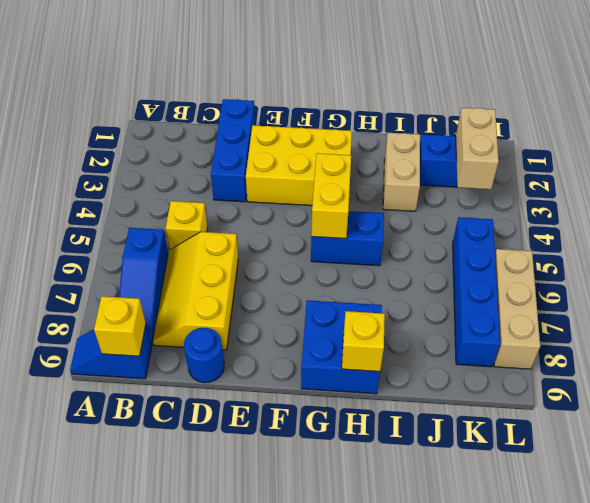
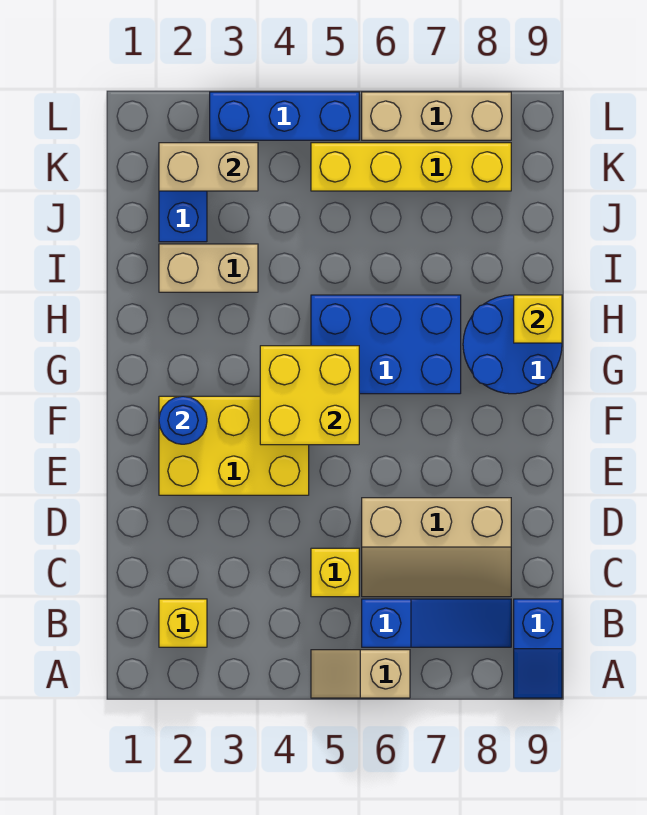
none -> tan 1x2 slope [311,650,410,698]
yellow 1x1 brick [94,296,146,356] -> yellow 1x1 brick moved to [159,599,207,647]
yellow 2x3 slope [153,232,238,350] -> tan 2x3 slope [362,498,511,597]
blue 1x3 brick [211,99,255,202] -> blue 1x3 brick moved to [210,92,359,140]
blue 1x1 round brick [184,328,224,383] -> blue 1x1 round brick moved to [159,396,207,444]
yellow 2x3 brick [246,125,352,206] -> yellow 2x3 brick turned to [159,396,309,495]
yellow 1x2 brick [311,153,351,239] -> yellow 2x2 brick [260,346,359,445]
blue 1x2 brick [311,211,384,266] -> blue 2x3 brick [311,295,461,394]
blue 2x2 brick [301,300,382,394] -> blue 2x2 round brick [463,295,562,394]
blue 1x4 brick [453,217,500,367] -> yellow 1x4 brick [311,143,511,191]

